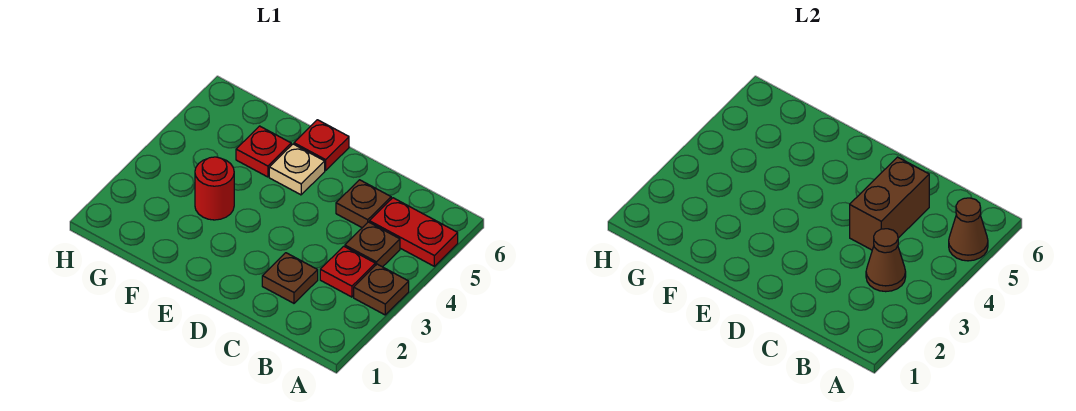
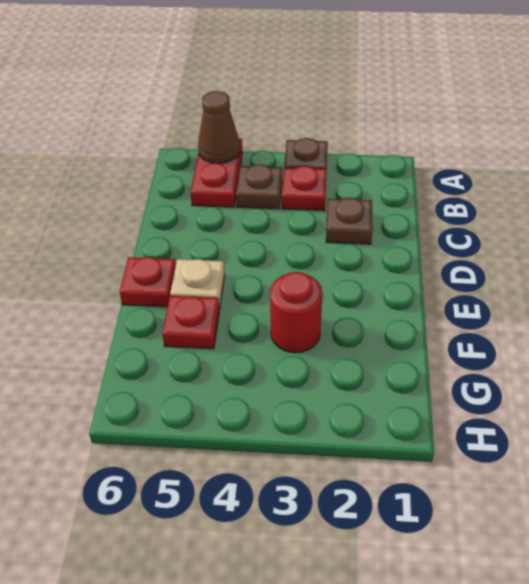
brown 1x1 cone [866,229,906,292] -> none
brown 1x2 brick [850,157,929,250] -> none
brown 1x1 plate [336,180,391,228] -> none

